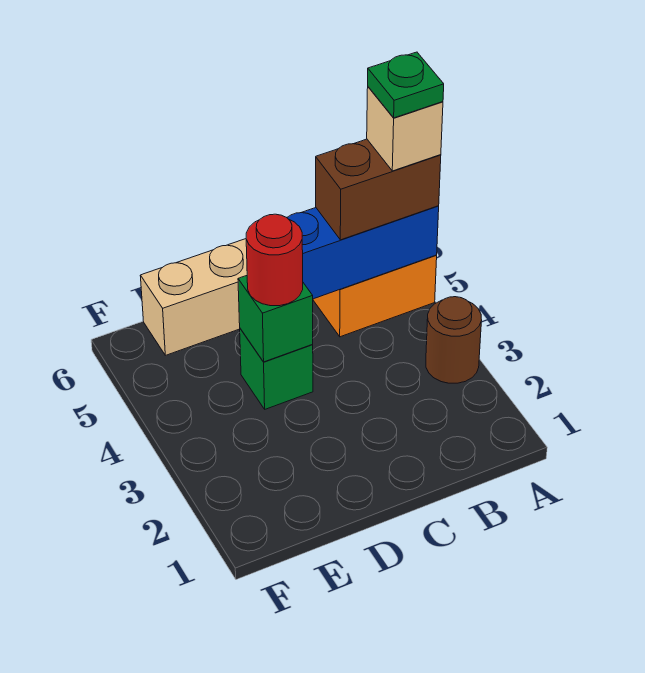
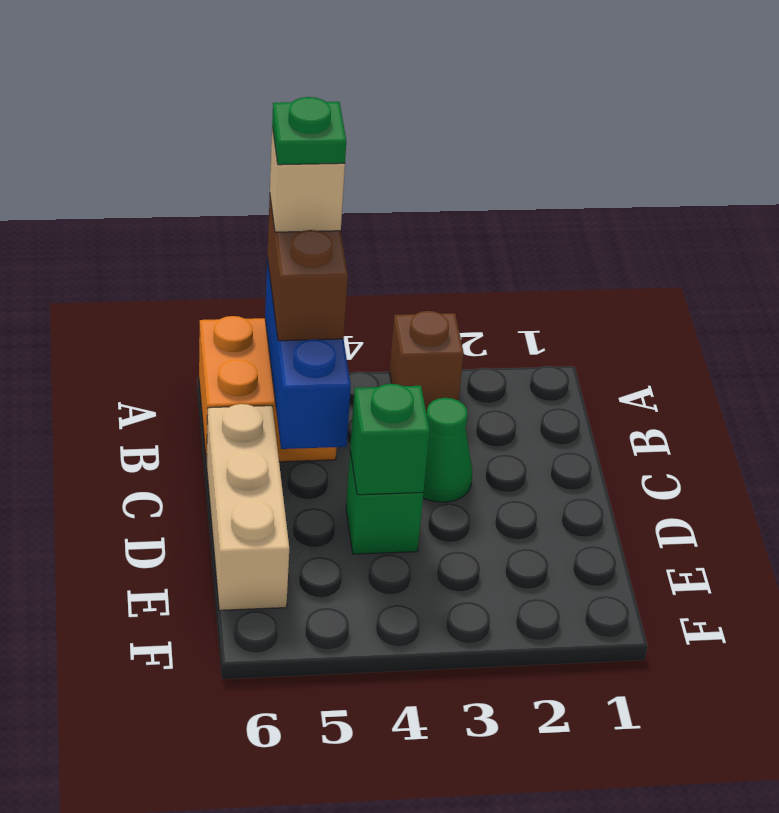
brown 1x1 round brick [426,297,482,383] -> brown 1x1 brick [390,311,464,412]
none -> green 1x1 cone [423,398,472,502]
red 1x1 round brick [246,214,303,306] -> none

